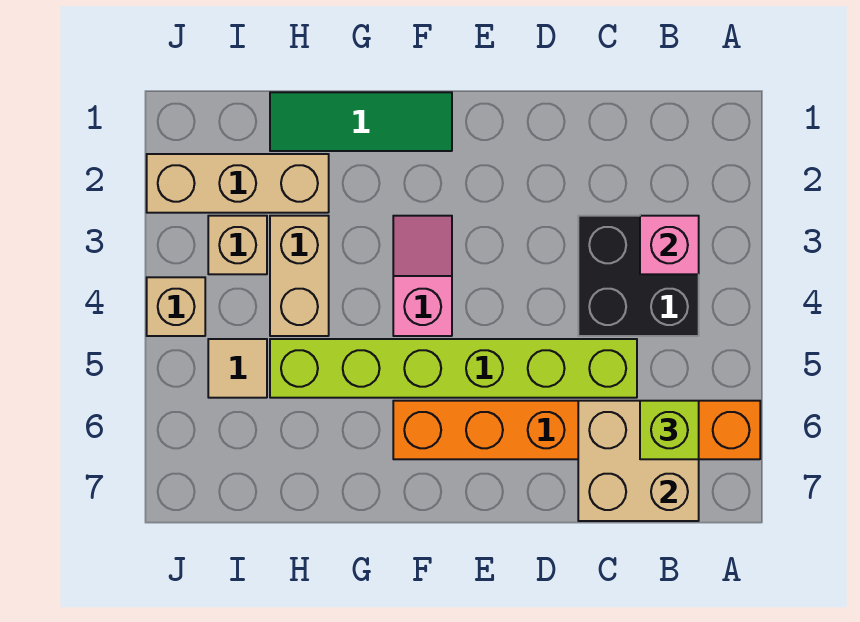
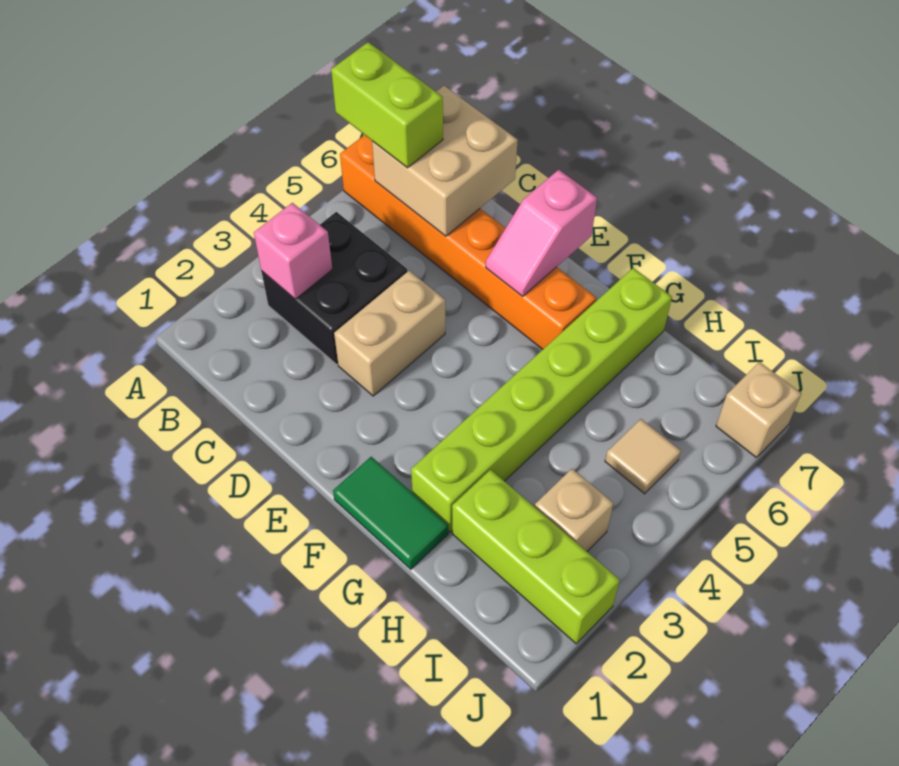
lime 1x1 brick [640,401,699,459] -> lime 1x2 brick [331,42,443,168]
lime 1x6 brick [270,339,637,398] -> lime 1x6 brick turned to [411,268,672,532]
green 1x3 tile [270,92,452,151] -> green 1x2 tile [333,457,449,569]
pink 1x2 slope [393,216,452,336] -> pink 1x2 slope moved to [486,170,597,297]
tan 1x3 brick [147,154,329,213] -> lime 1x3 brick [452,470,620,644]
tan 1x2 brick [270,216,329,336] -> tan 1x2 brick moved to [334,271,445,396]
tan 1x1 brick [147,277,205,336] -> tan 1x1 brick moved to [716,362,802,458]

